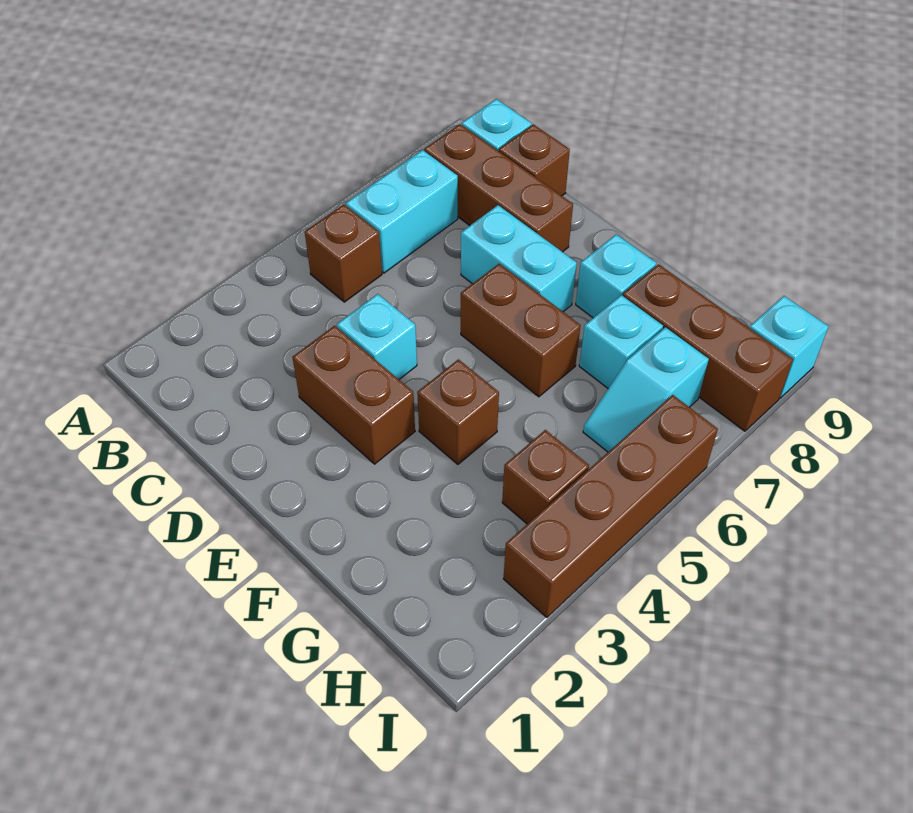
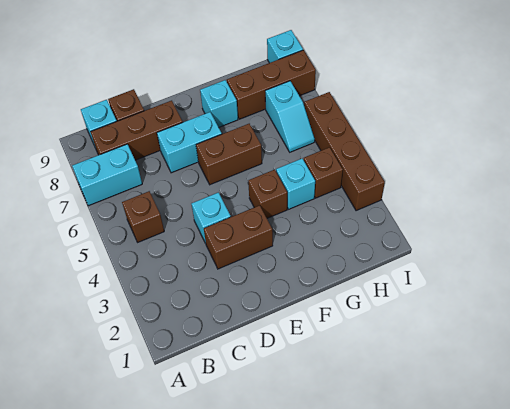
cyan 1x2 brick [346,150,458,273] -> cyan 1x2 brick turned to [72,144,142,206]
cyan 1x1 brick [579,295,663,388] -> cyan 1x1 brick moved to [276,159,315,209]

